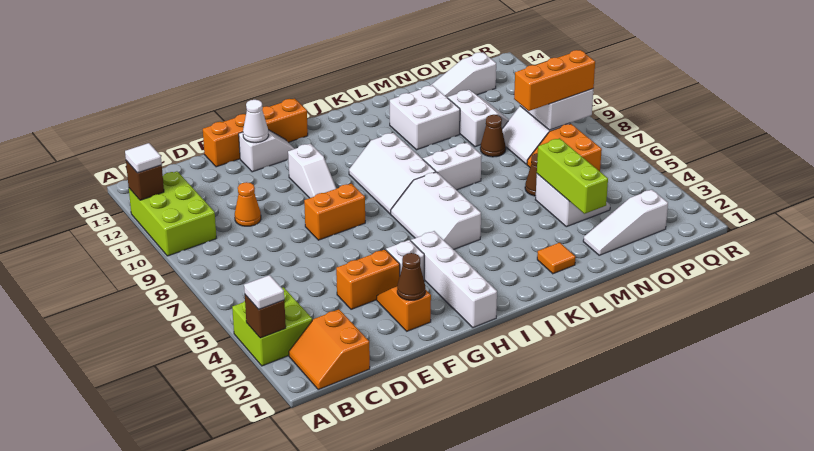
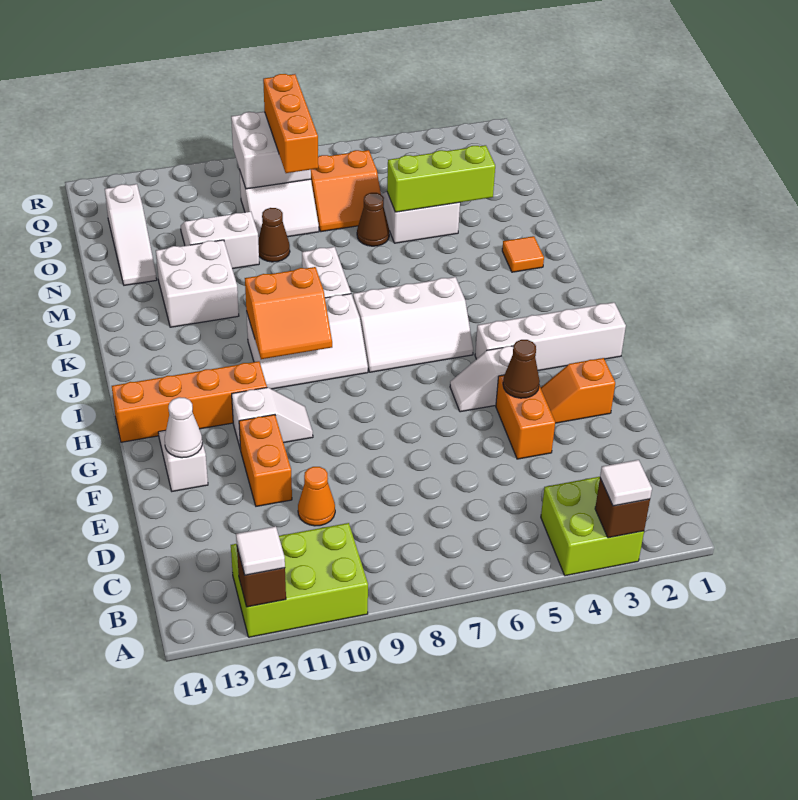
orange 2x2 slope [289,309,370,389] -> orange 2x2 slope moved to [245,267,332,359]
orange 1x4 brick [203,99,308,167] -> orange 1x4 brick turned to [112,361,267,442]
brown 1x1 cone [397,253,425,300] -> brown 1x1 cone moved to [503,340,540,398]
orange 1x2 brick [304,183,365,240] -> orange 1x2 brick moved to [239,415,292,506]
white 1x3 slope [583,190,668,255] -> none

